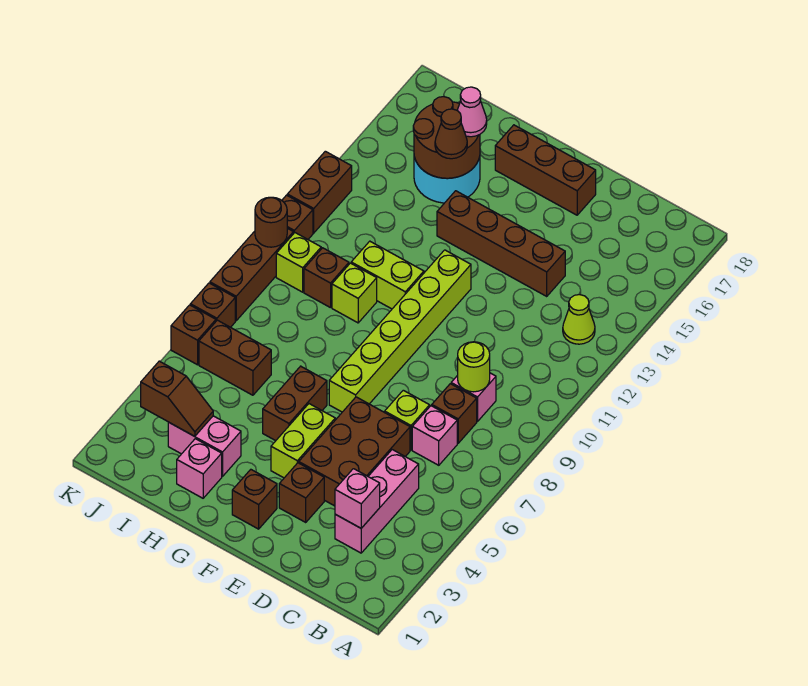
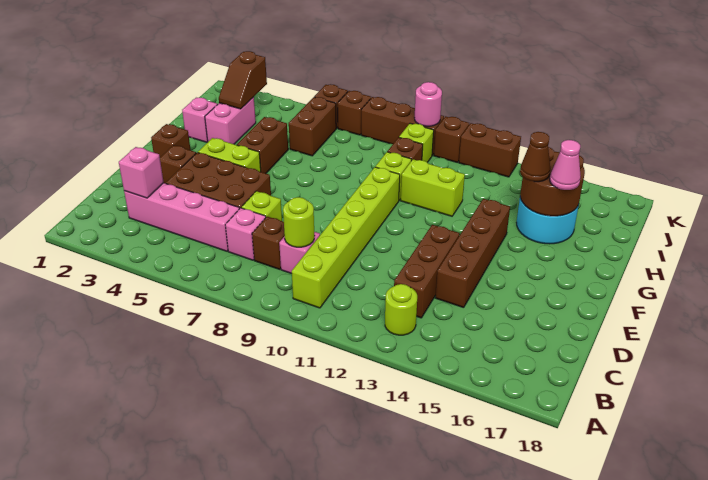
lime 1x1 cone [563,295,595,344] -> lime 1x1 round brick [385,284,417,335]
pink 1x3 brick [335,450,419,553] -> pink 1x4 brick [124,183,240,251]
brown 1x3 brick [495,125,596,215] -> brown 1x3 brick moved to [394,225,460,318]
lime 1x6 brick [329,250,471,412] -> lime 1x6 brick turned to [292,167,400,308]
brown 1x2 brick [263,366,327,441] -> brown 1x2 brick turned to [237,117,288,173]
lime 1x2 brick [351,241,424,309] -> lime 1x2 brick turned to [401,159,465,216]
brown 1x1 round brick [255,197,287,247] -> pink 1x1 round brick [415,82,442,126]

